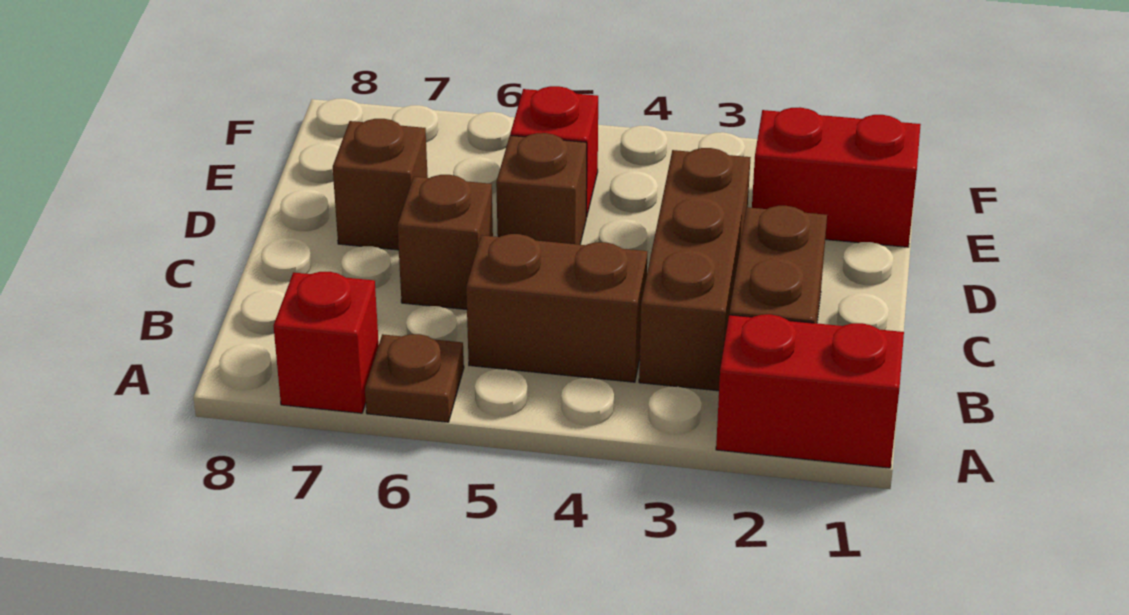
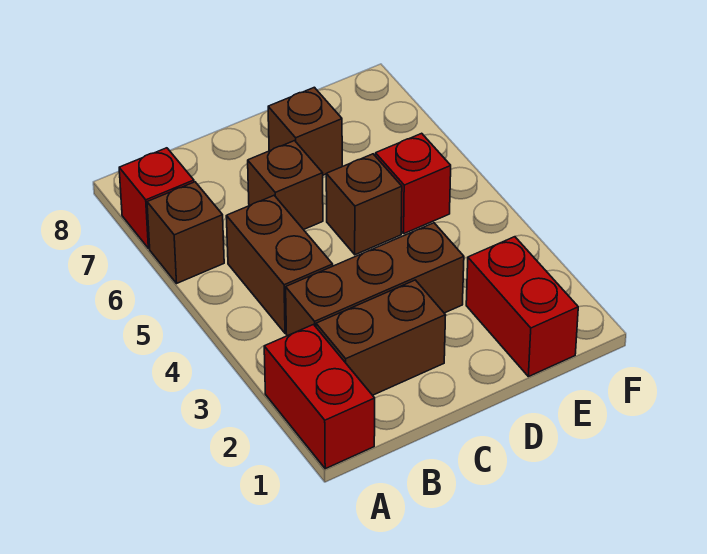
brown 1x1 plate [365,334,464,422] -> brown 1x1 brick [147,182,224,283]

